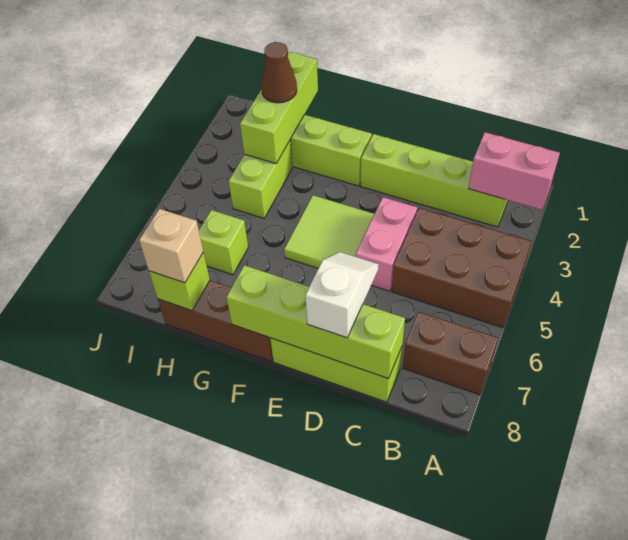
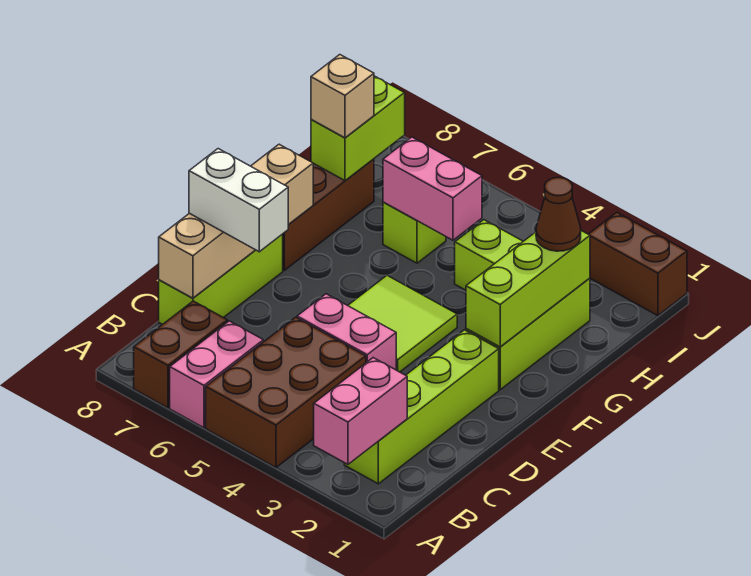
none -> pink 1x2 brick [170,321,263,428]
lime 1x4 brick [226,265,405,379] -> tan 1x4 brick [159,144,313,298]
white 1x2 slope [305,252,379,338] -> white 1x2 brick [189,149,288,252]
lime 1x3 brick [240,51,318,163] -> lime 1x3 brick turned to [466,231,590,347]
none -> pink 1x2 brick [383,137,482,240]
lime 1x1 brick [149,252,210,311] -> lime 1x2 brick [311,76,405,181]
none -> brown 1x2 brick [589,212,687,316]

